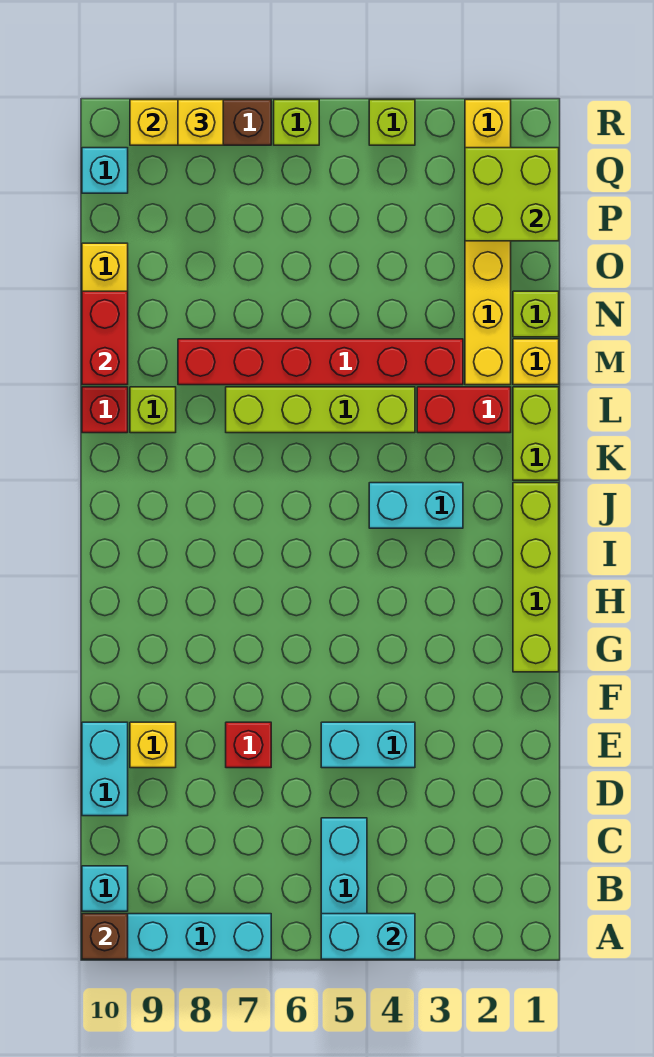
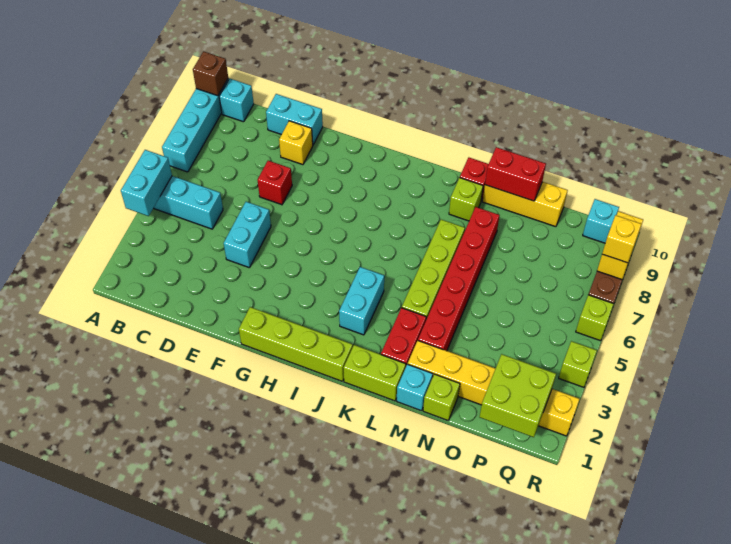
yellow 1x1 brick [513,339,559,385] -> cyan 1x1 brick [397,364,433,411]

